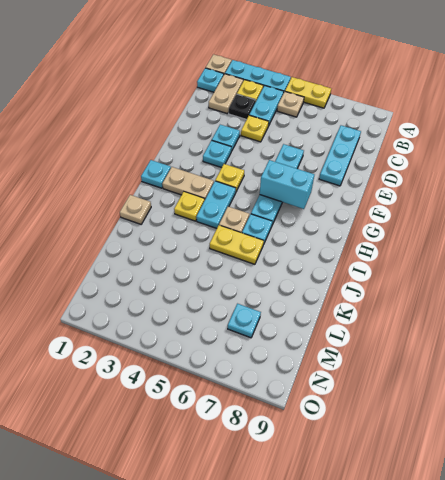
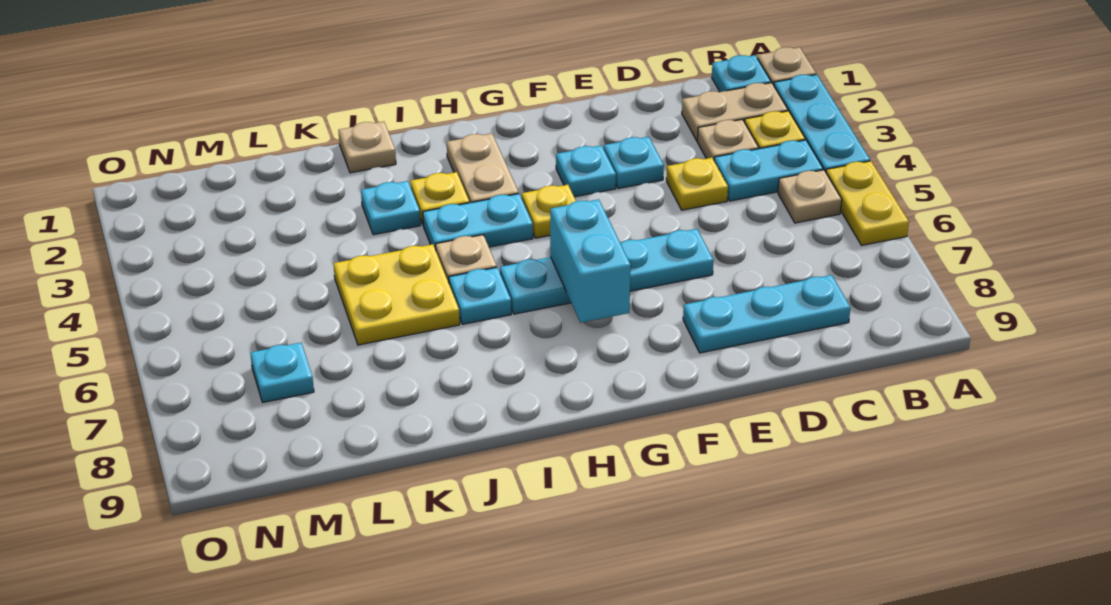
black 1x1 plate [229,94,256,120] -> tan 1x1 plate [698,119,759,160]
cyan 1x1 plate [141,160,171,188] -> cyan 1x1 plate moved to [361,181,420,235]
yellow 1x2 plate [210,225,264,264] -> yellow 2x2 plate [333,244,460,345]

